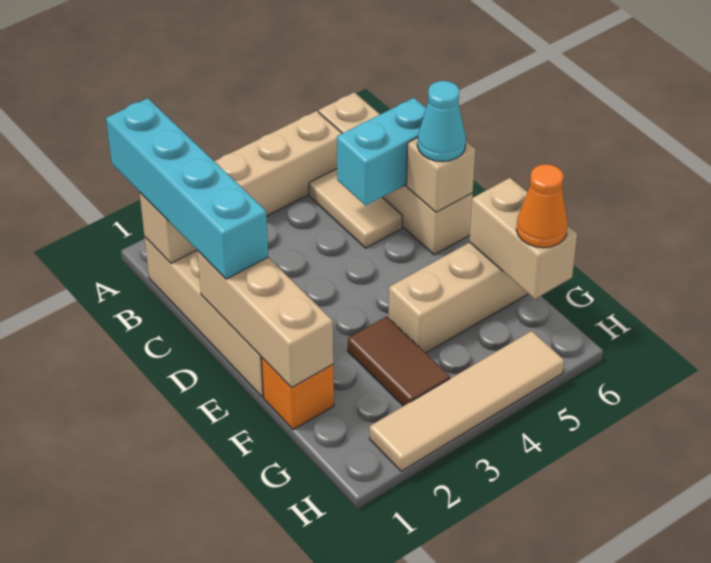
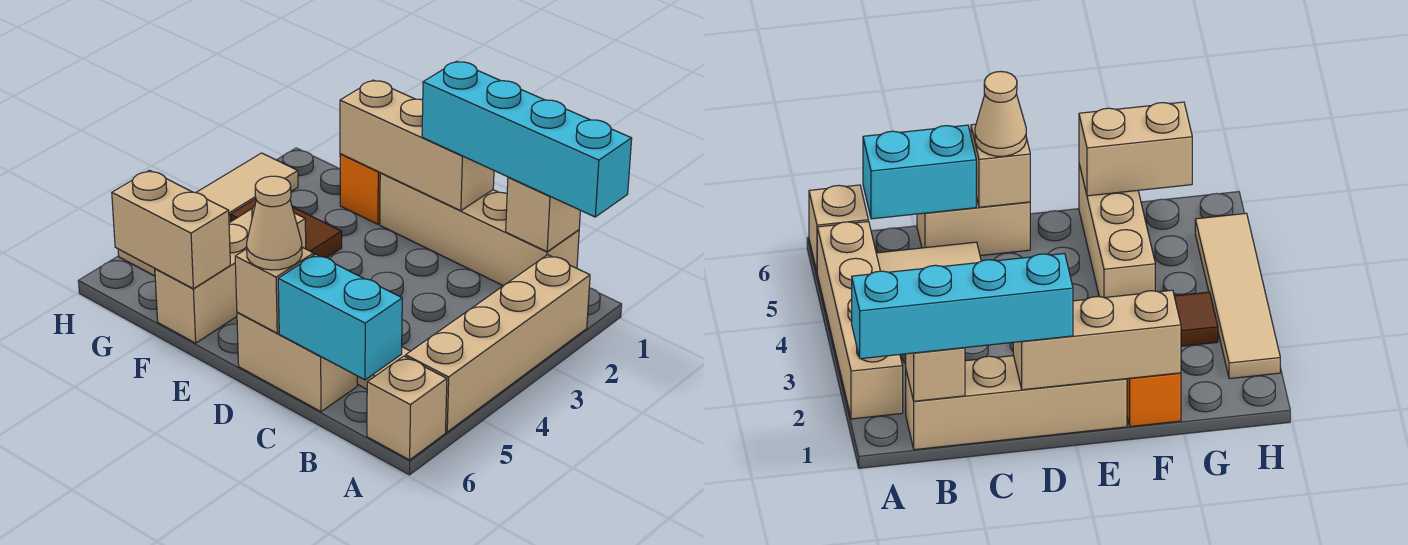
cyan 1x2 brick [337,98,426,206] -> cyan 1x2 brick turned to [278,254,402,380]
cyan 1x1 cone [417,81,466,162] -> tan 1x1 cone [247,176,302,270]
orange 1x1 cone [517,164,568,248] -> none

